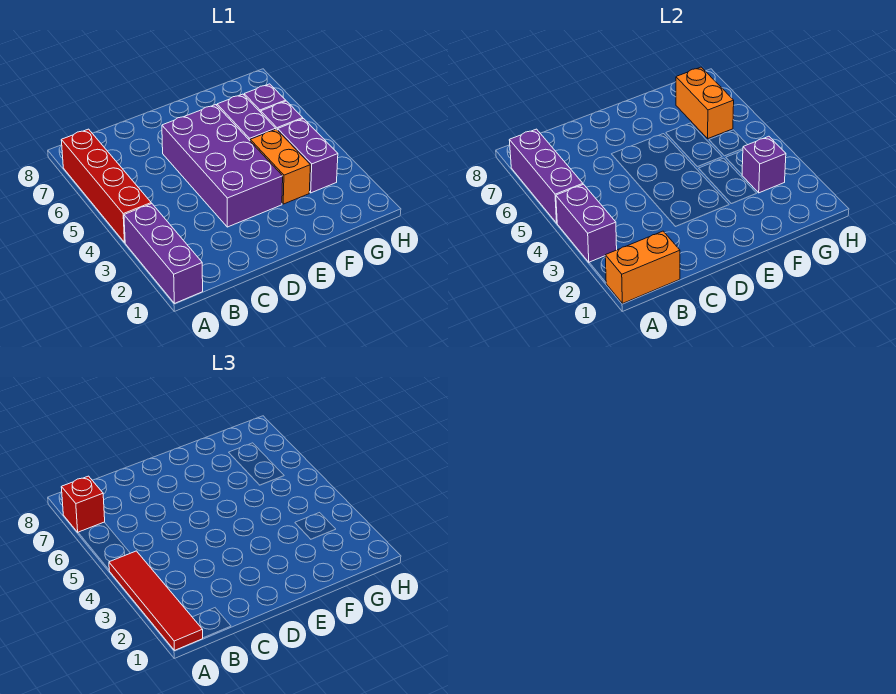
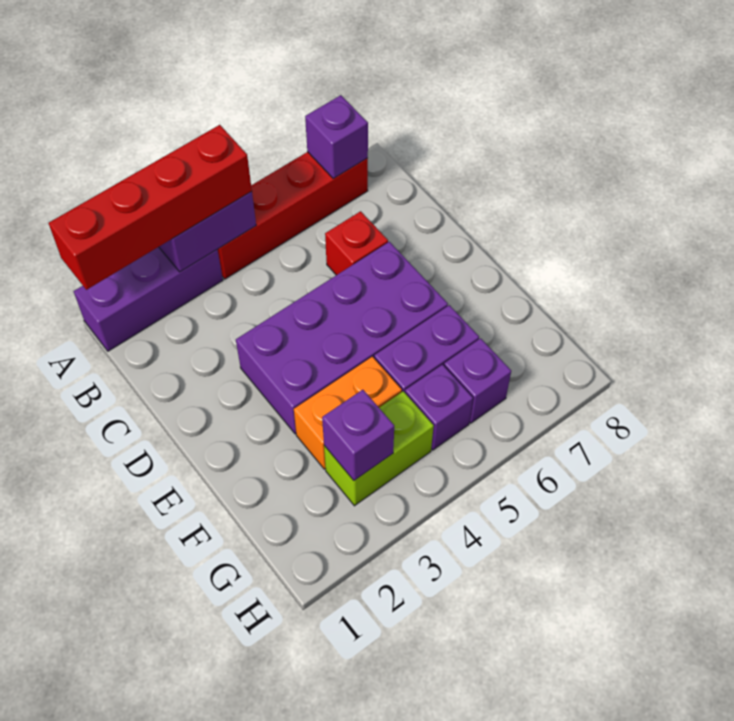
orange 1x2 brick [605,231,680,303] -> none
red 1x4 tile [109,551,203,650] -> red 1x4 brick [49,125,252,290]
purple 1x3 brick [509,129,583,223] -> purple 1x1 brick [305,95,368,179]
red 1x1 brick [61,476,105,532] -> red 1x1 brick moved to [325,211,388,275]
purple 1x2 brick [278,119,338,193] -> lime 1x2 brick [324,391,434,506]
orange 1x2 brick [676,67,734,138] -> none

